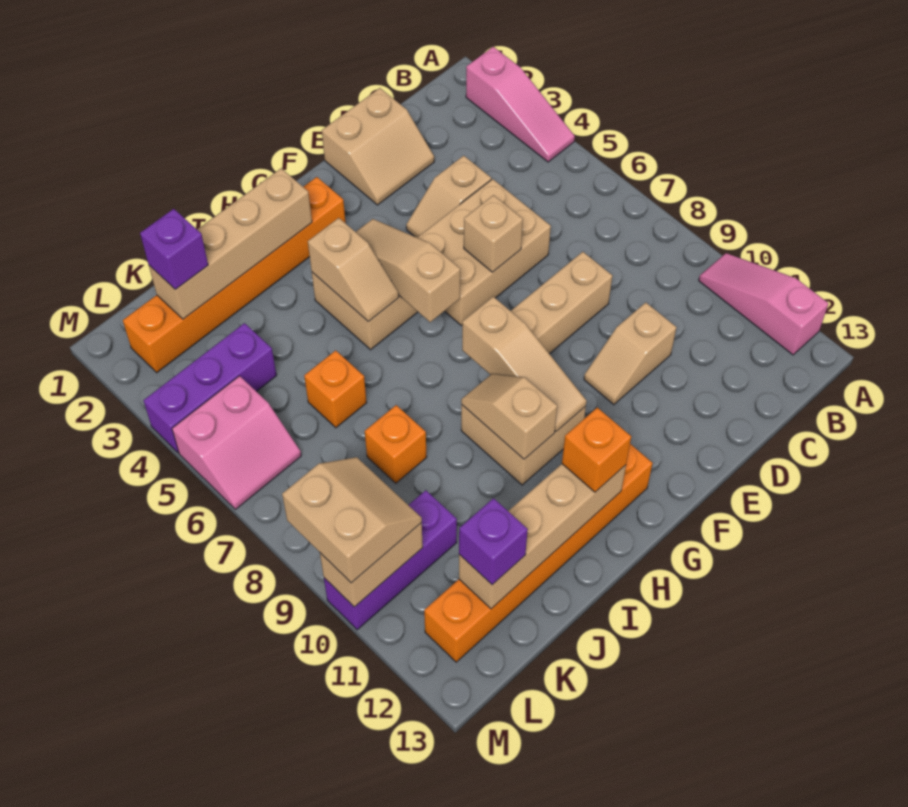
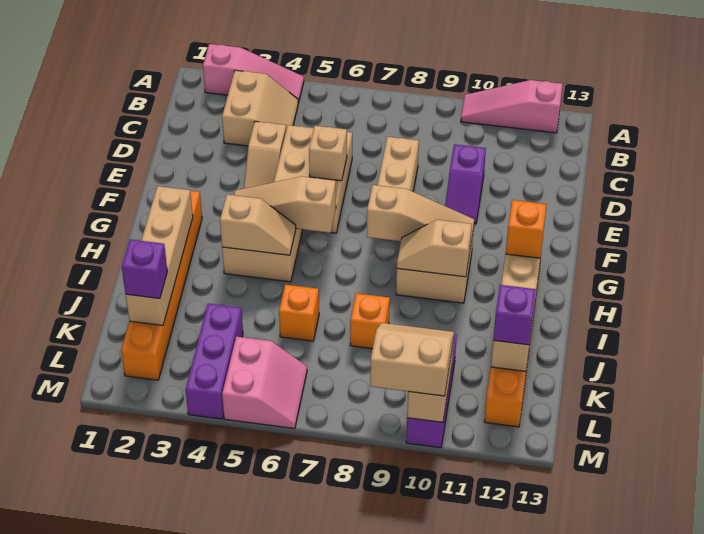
tan 2x2 slope [322,88,434,205] -> tan 2x2 slope moved to [222,70,298,146]
tan 1x2 slope [584,303,676,405] -> purple 1x2 slope [446,144,486,224]

